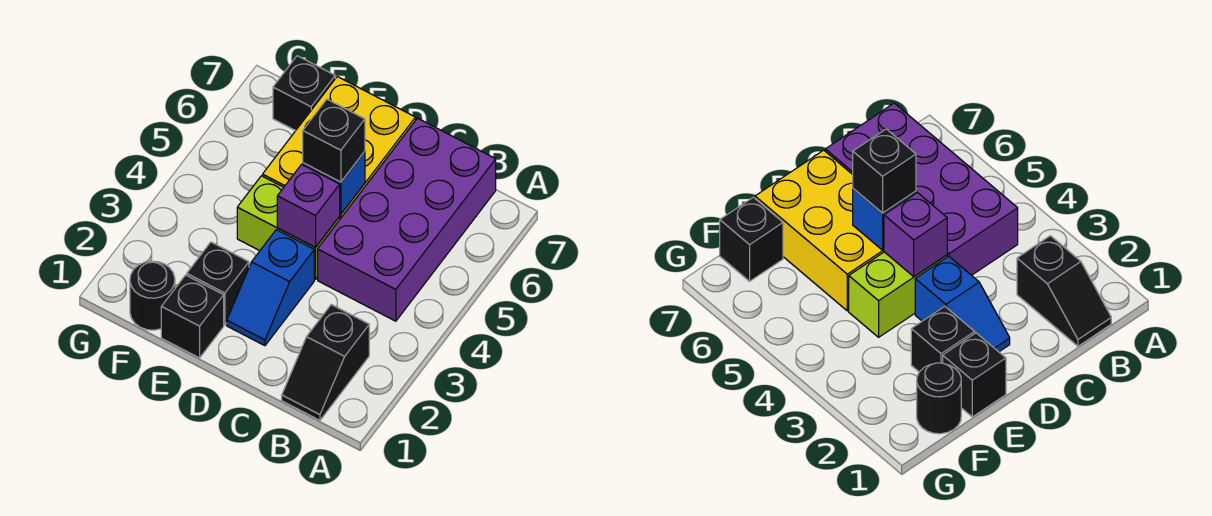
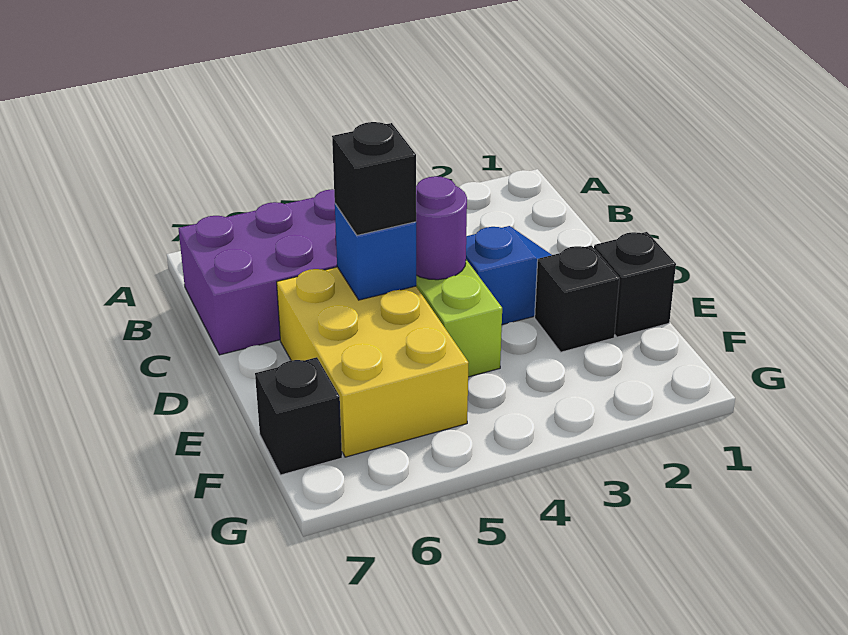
black 1x2 slope [282,305,369,420] -> none
purple 1x1 brick [277,165,340,247] -> purple 1x1 round brick [416,176,467,280]
yellow 2x3 brick [263,77,416,219] -> yellow 2x3 brick turned to [277,267,469,457]
black 1x1 round brick [130,261,175,330] -> none

